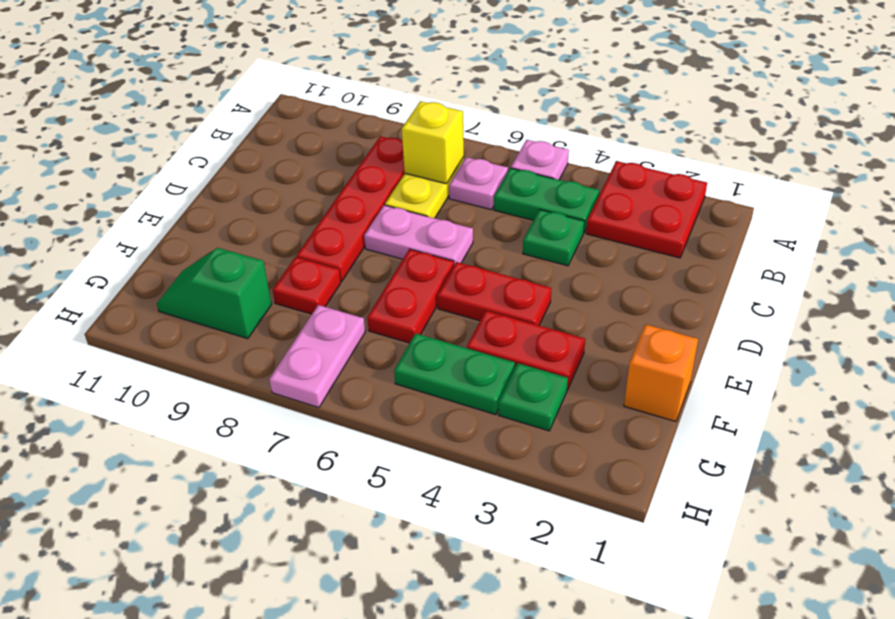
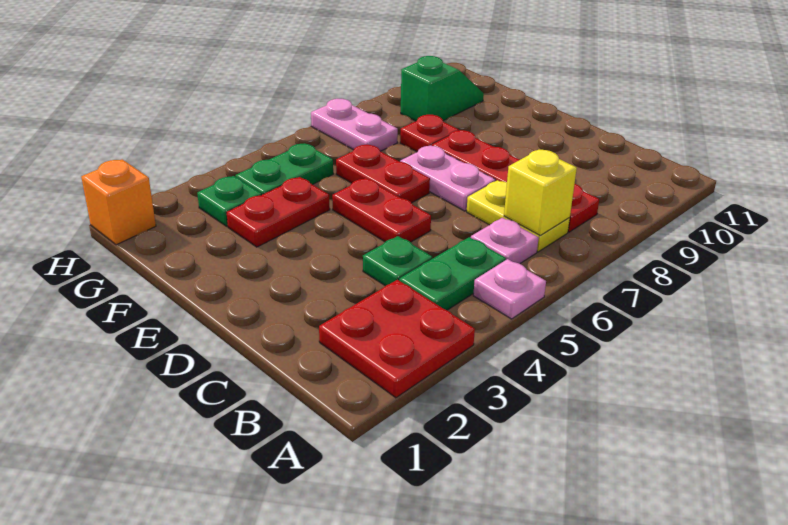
pink 1x2 plate [364,205,473,265] -> pink 1x2 plate turned to [400,146,496,211]
red 1x2 plate [437,262,551,325] -> red 1x2 plate turned to [332,178,431,242]
orange 1x1 brick [624,324,698,422] -> orange 1x1 brick moved to [81,159,156,245]

